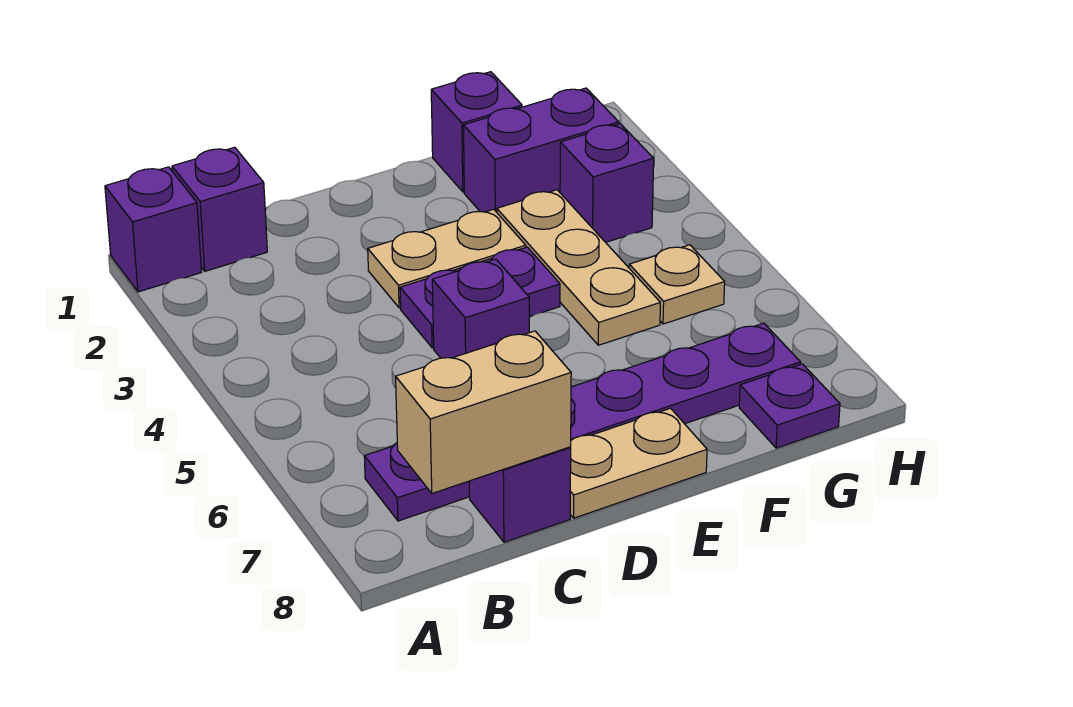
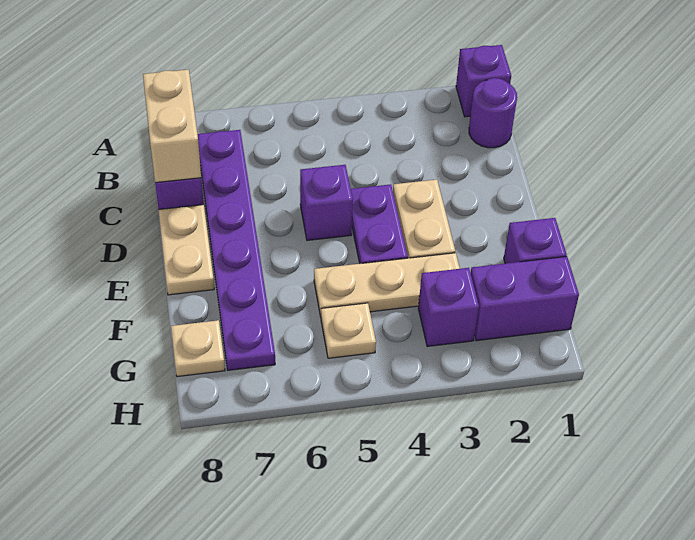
purple 1x1 brick [172,147,267,271] -> purple 1x1 round brick [469,78,517,148]
purple 1x2 brick [463,88,619,212] -> purple 1x2 brick turned to [471,256,579,341]
purple 1x1 plate [739,364,840,448] -> tan 1x1 plate [171,320,225,377]

